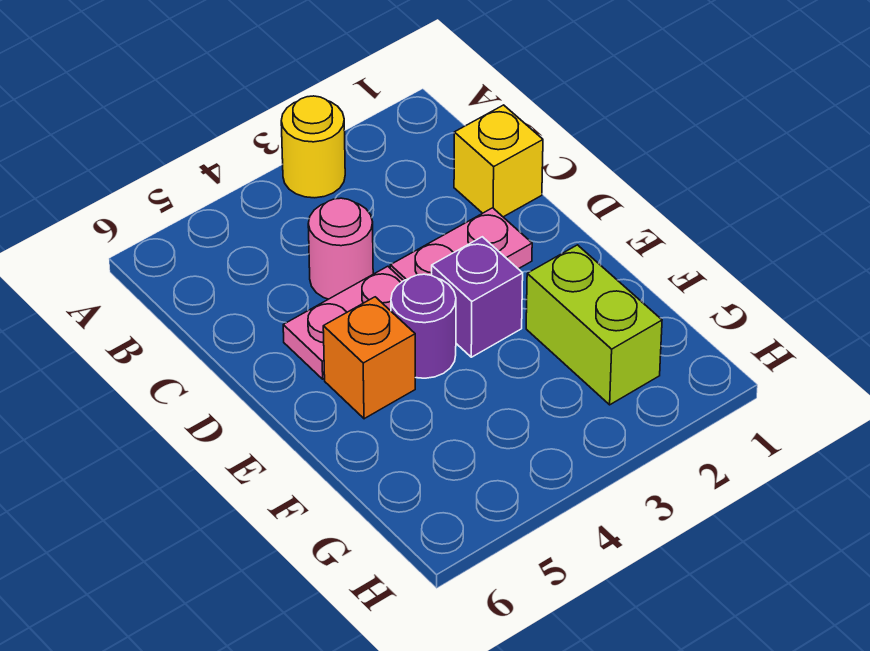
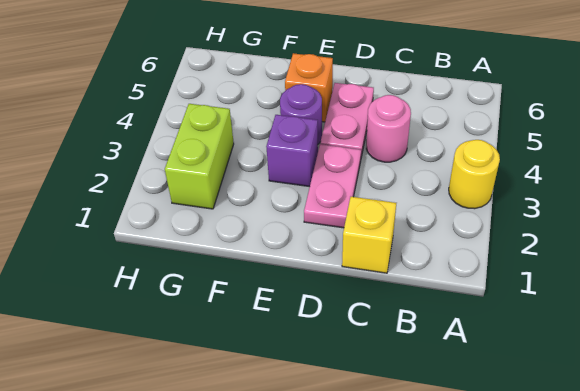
lime 1x2 brick [526,245,662,405] -> lime 1x2 brick turned to [165,104,234,209]

